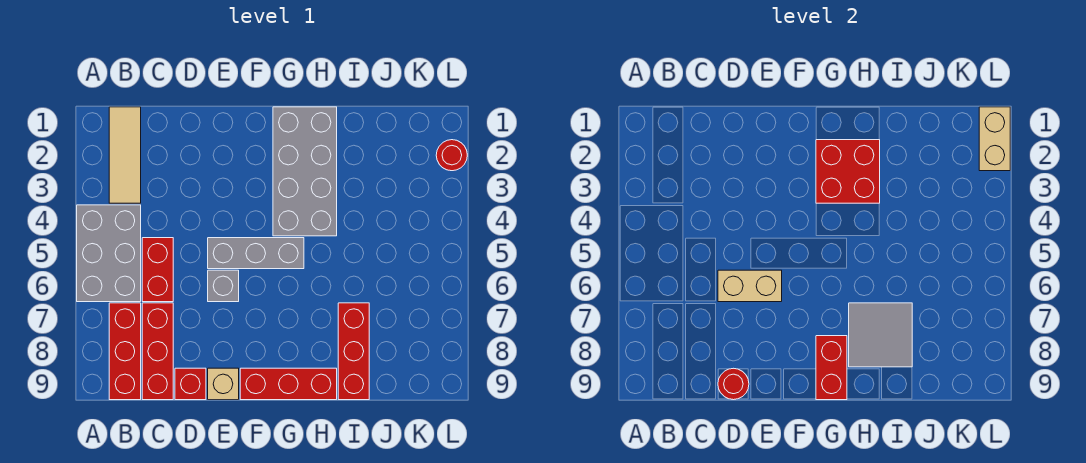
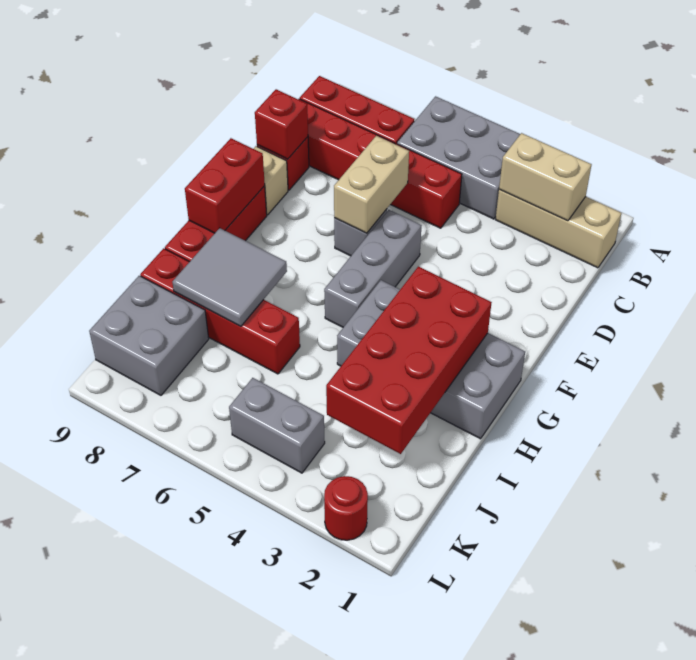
tan 1x3 tile [109,107,141,203] -> tan 1x3 brick [496,189,621,268]
red 1x1 round brick [718,368,749,400] -> red 1x1 brick [255,89,308,159]
red 2x2 brick [816,140,880,203] -> red 2x4 brick [326,266,492,454]
red 1x2 brick [816,336,847,400] -> red 1x2 brick turned to [185,138,265,233]
red 1x3 brick [338,303,369,400] -> red 1x4 brick [140,248,300,374]
none -> grey 2x2 brick [89,276,209,395]
none -> grey 1x2 brick [229,378,325,473]
tan 1x2 brick [979,107,1010,171] -> tan 1x2 brick moved to [499,133,592,221]

